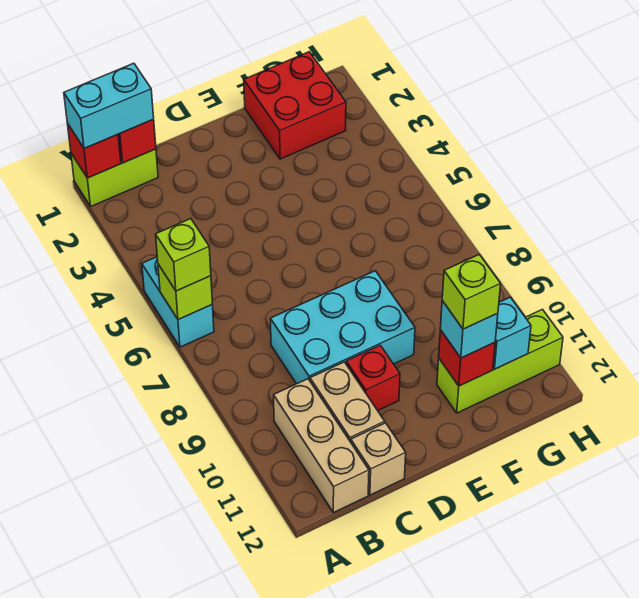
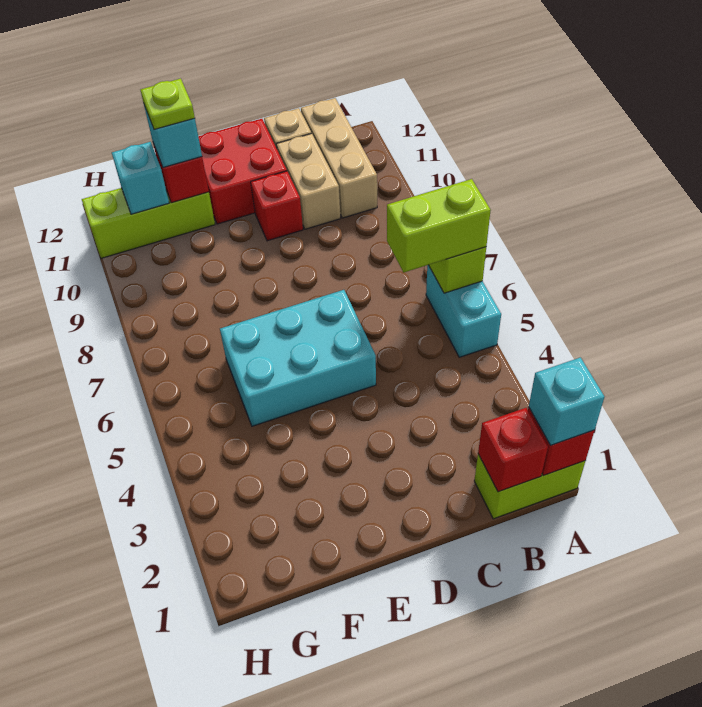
cyan 1x2 brick [64,63,154,149] -> cyan 1x1 brick [529,357,604,445]
lime 1x1 brick [156,219,211,291] -> lime 1x2 brick [387,179,491,272]
cyan 2x3 brick [270,271,415,384] -> cyan 2x3 brick moved to [220,290,376,426]
red 2x2 brick [244,52,346,159] -> red 2x2 brick moved to [198,119,287,224]
lime 1x1 brick [442,254,501,329] -> lime 1x1 plate [141,79,195,129]

